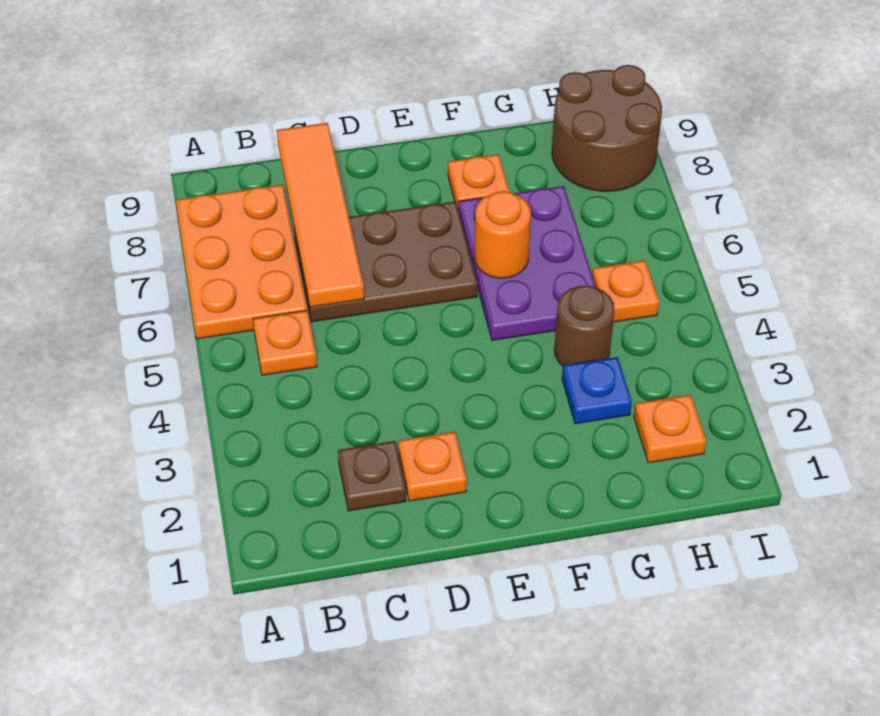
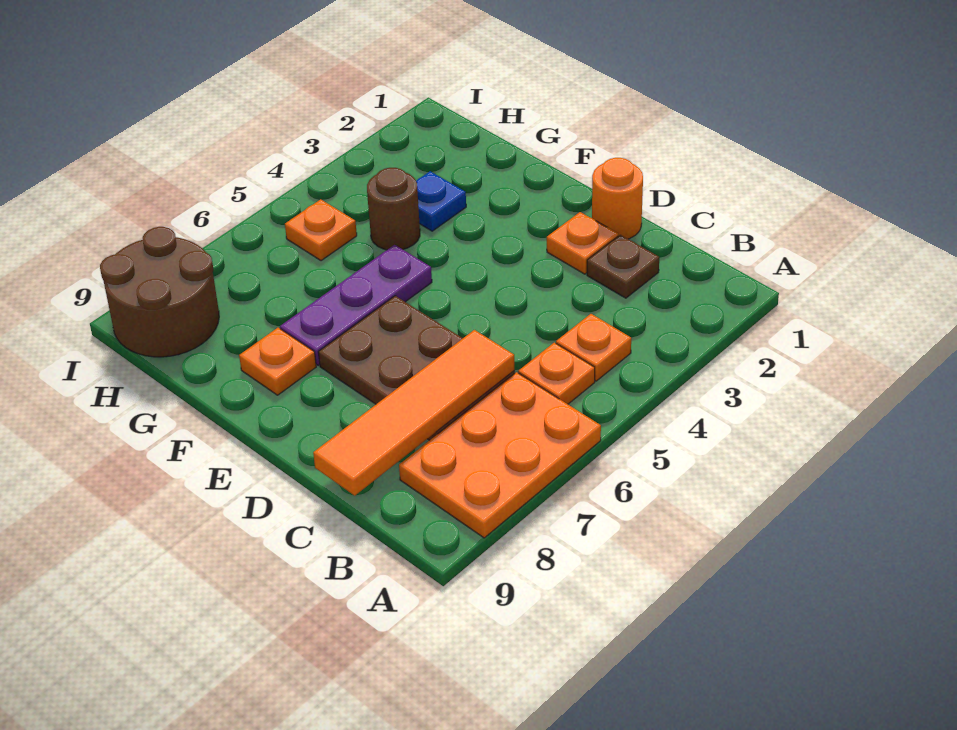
purple 2x3 plate [458,186,596,340] -> purple 1x3 plate [280,245,432,365]
orange 1x1 round brick [475,191,531,278] -> orange 1x1 round brick moved to [592,158,643,239]
orange 1x1 plate [634,395,706,463] -> orange 1x1 plate moved to [556,314,631,381]

